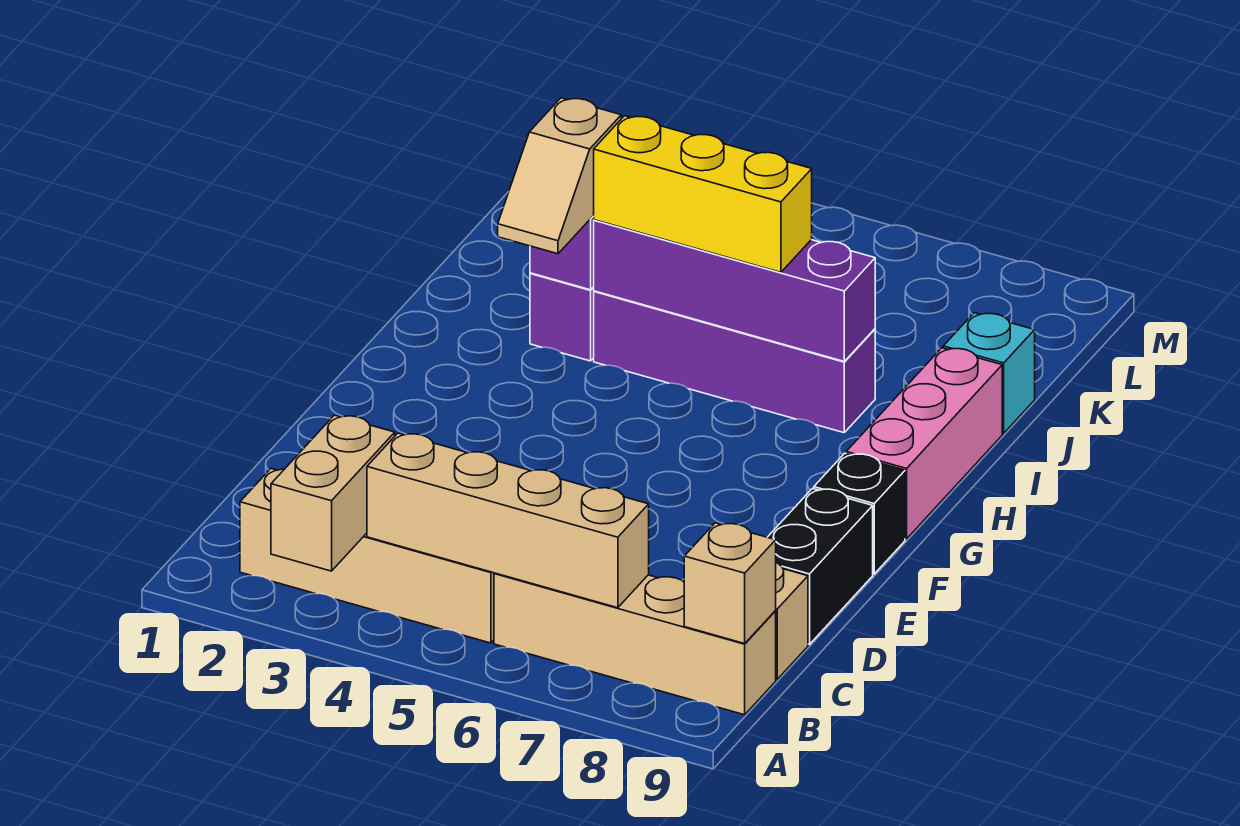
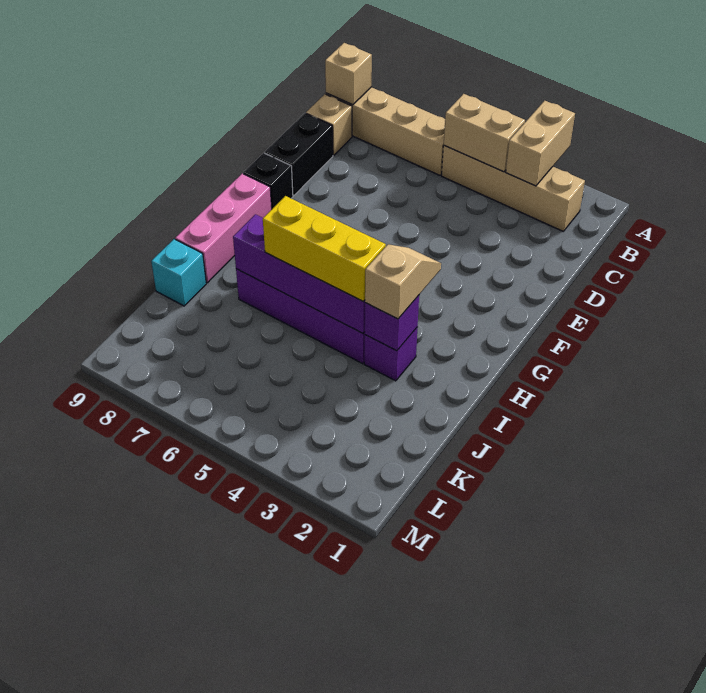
tan 1x4 brick [367,433,649,608] -> tan 1x2 brick [444,94,525,172]

